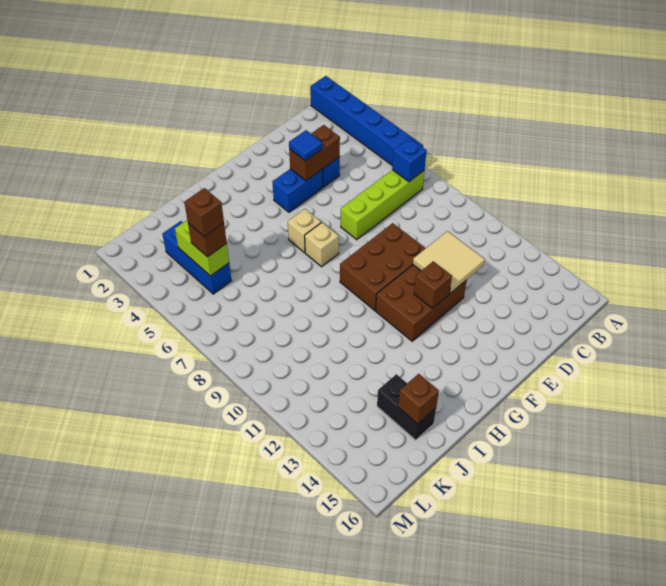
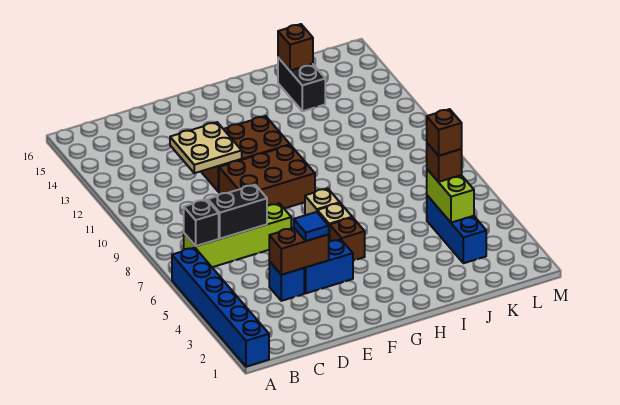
blue 1x1 brick [392,138,427,182] -> black 1x1 brick [184,199,219,246]
none -> black 1x2 brick [208,185,267,239]
tan 2x2 tile [413,231,485,293] -> tan 2x2 plate [170,122,242,173]
brown 1x1 brick [414,261,452,308] -> brown 1x1 brick moved to [330,217,365,261]

